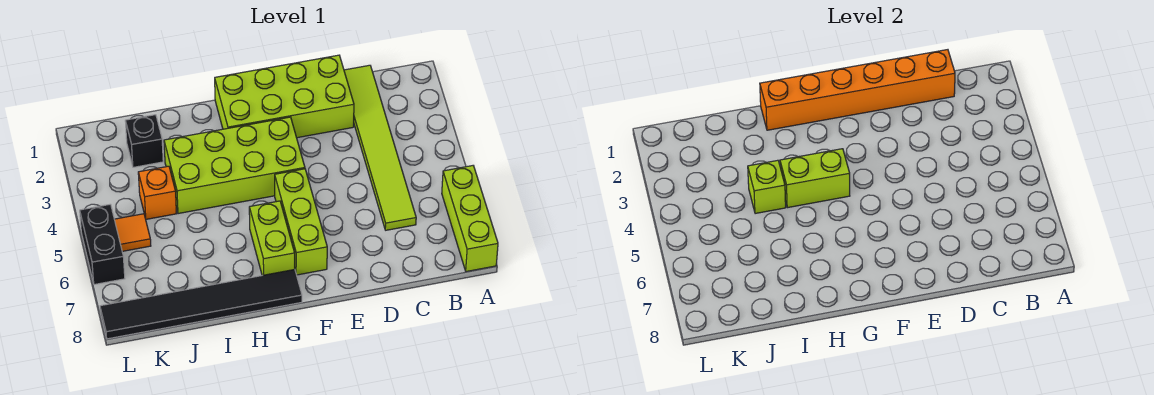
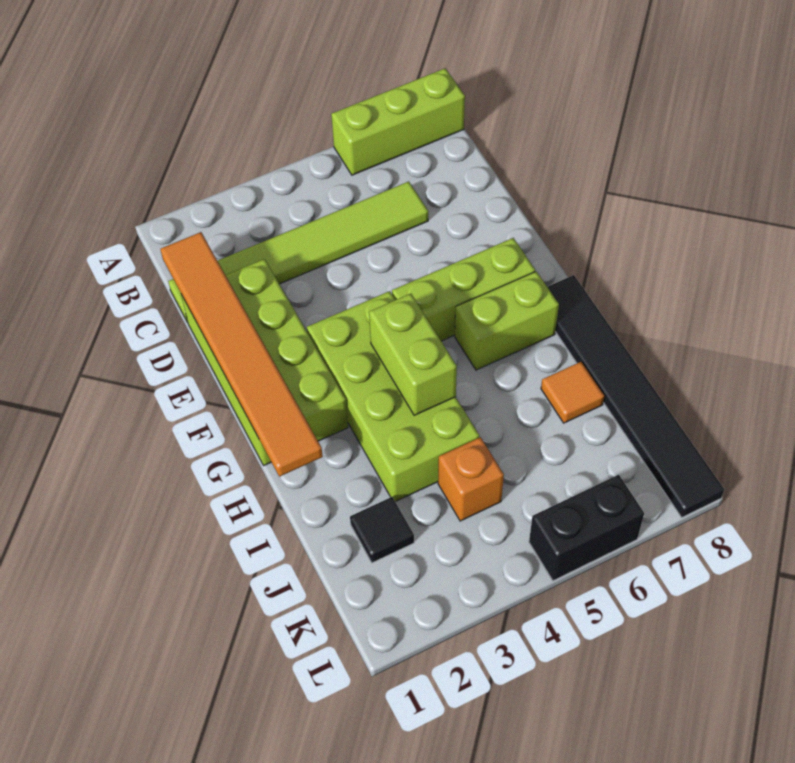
orange 1x6 brick [760,50,955,130] -> orange 1x6 tile [160,232,323,477]
lime 1x1 brick [748,160,786,214] -> none
black 1x1 brick [125,115,163,167] -> black 1x1 tile [350,497,414,563]
orange 1x1 tile [114,214,151,251] -> orange 1x1 tile moved to [541,362,604,423]

